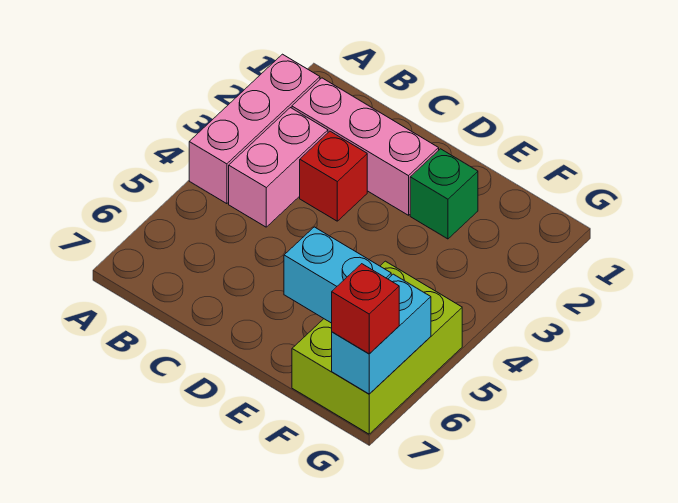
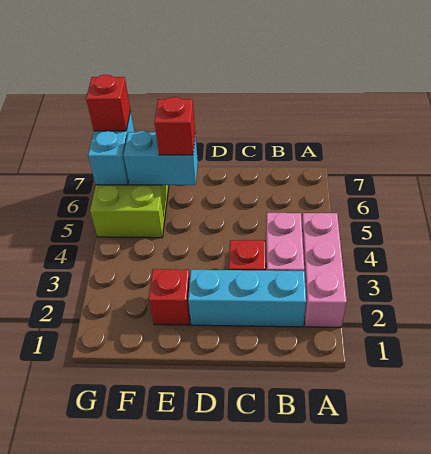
pink 1x3 brick [292,78,439,215] -> cyan 1x3 brick [188,270,306,327]
green 1x1 brick [410,149,478,239] -> red 1x1 brick [149,269,190,325]
none -> red 1x1 brick [154,97,195,155]

